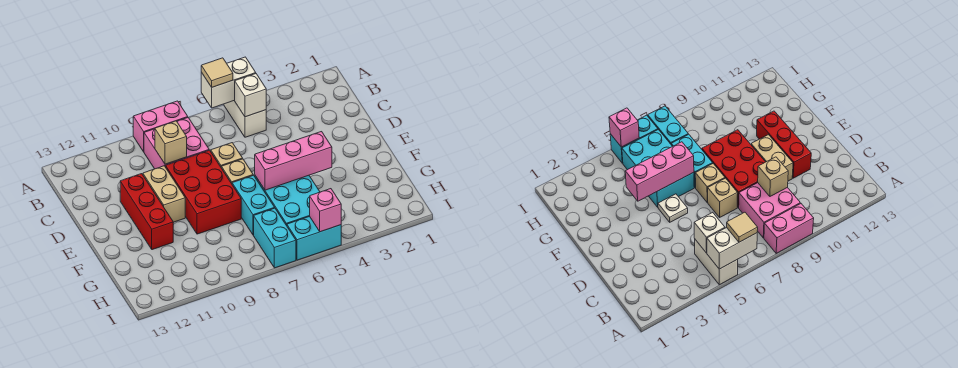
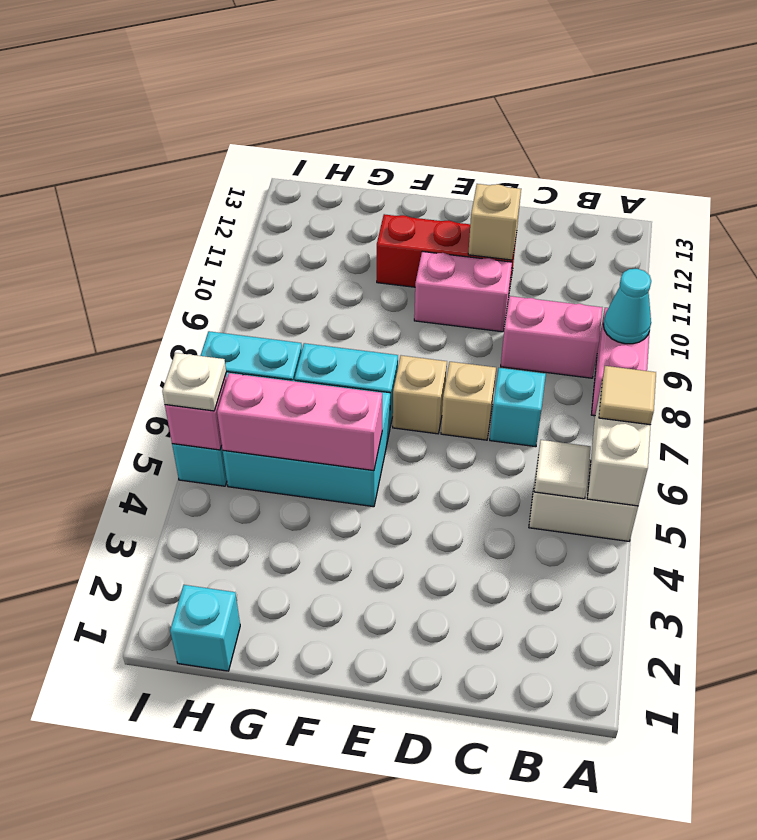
none -> cyan 1x1 cone [603,269,651,344]
white 1x1 brick [235,74,266,117] -> white 1x1 tile [534,440,591,499]
pink 2x2 brick [144,118,209,169] -> pink 1x2 brick [501,296,602,378]
none -> cyan 1x1 brick [490,368,546,447]
tan 1x1 brick [155,121,187,164] -> tan 1x1 brick moved to [468,184,521,260]
red 2x3 brick [166,150,241,234] -> none
tan 1x2 brick [143,166,185,222] -> pink 1x2 brick [414,252,512,332]
white 1x1 plate [658,194,688,222] -> white 1x1 plate moved to [162,353,226,411]
pink 1x3 brick [255,132,332,190] -> pink 1x3 brick turned to [217,373,382,471]
none -> cyan 1x1 brick [170,585,240,671]

